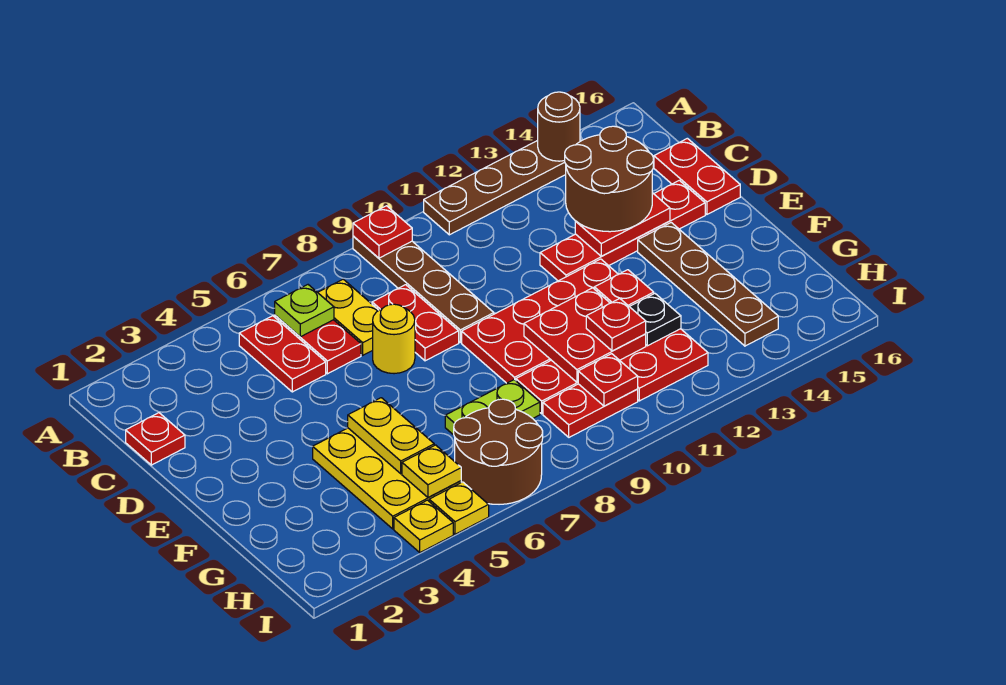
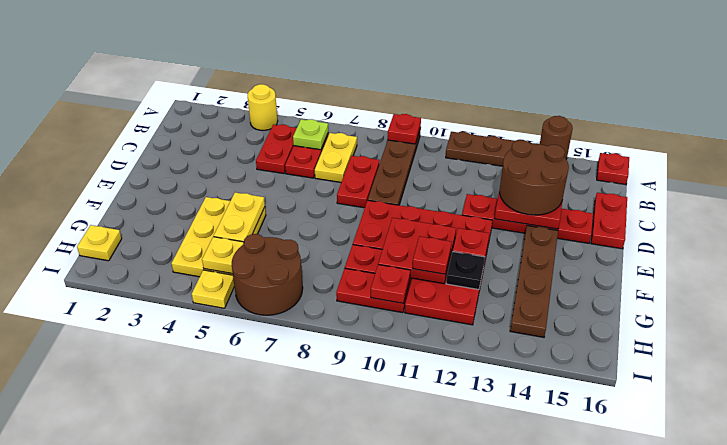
red 1x1 plate [126,413,185,465] -> red 1x1 plate moved to [597,153,629,185]
yellow 1x1 round brick [373,304,415,374] -> yellow 1x1 round brick moved to [248,84,278,130]
lime 1x2 plate [445,380,540,435] -> none
yellow 1x1 plate [394,500,453,553] -> yellow 1x1 plate moved to [77,225,122,261]

